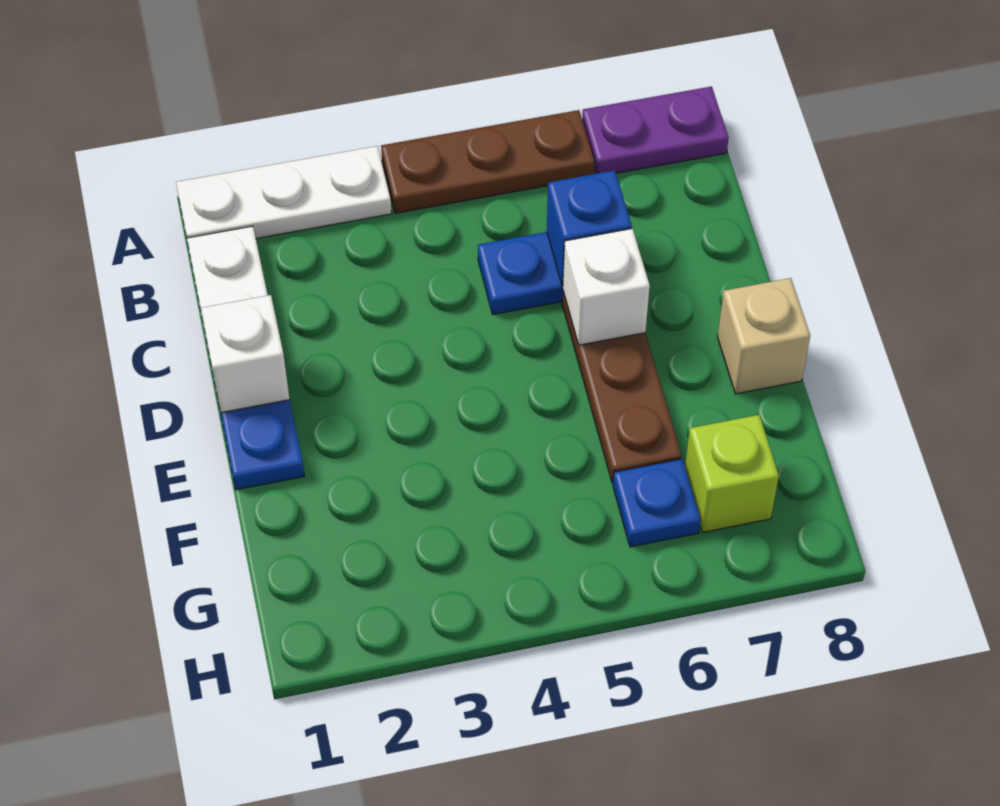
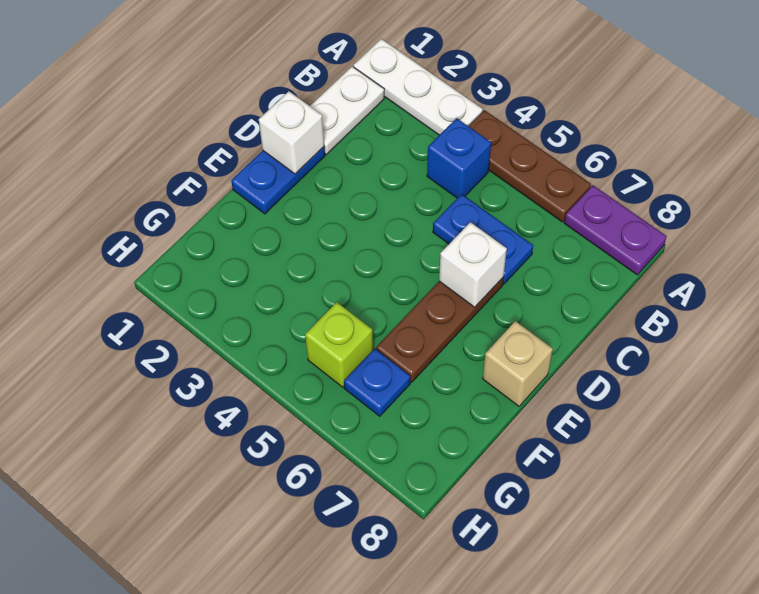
blue 1x1 brick [547,170,632,286] -> blue 1x1 brick moved to [427,118,491,198]
lime 1x1 brick [685,415,779,533] -> lime 1x1 brick moved to [305,302,373,387]

